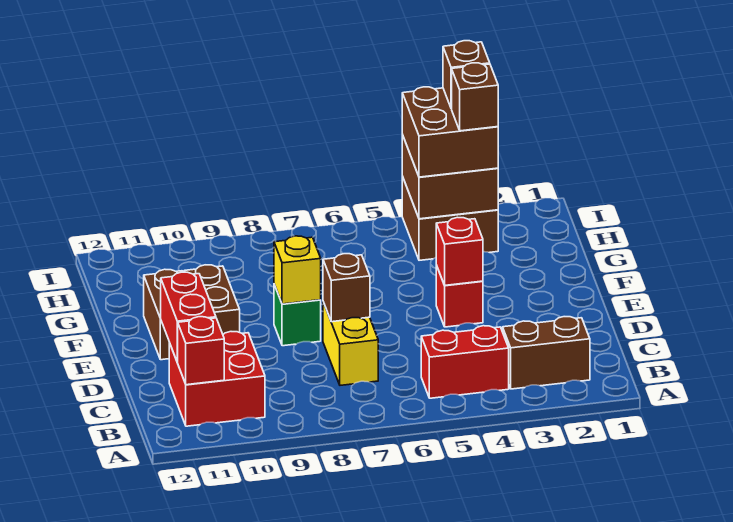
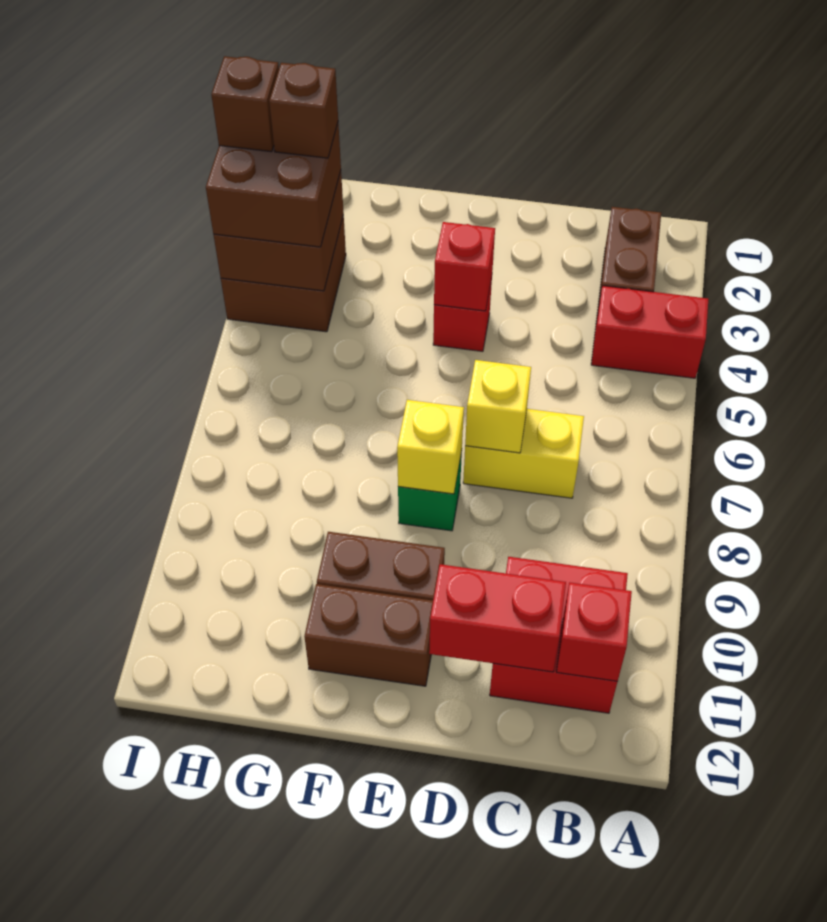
red 1x2 brick [421,326,509,398] -> red 1x2 brick turned to [591,286,708,378]
brown 1x1 brick [323,254,370,322] -> yellow 1x1 brick [465,360,531,453]

